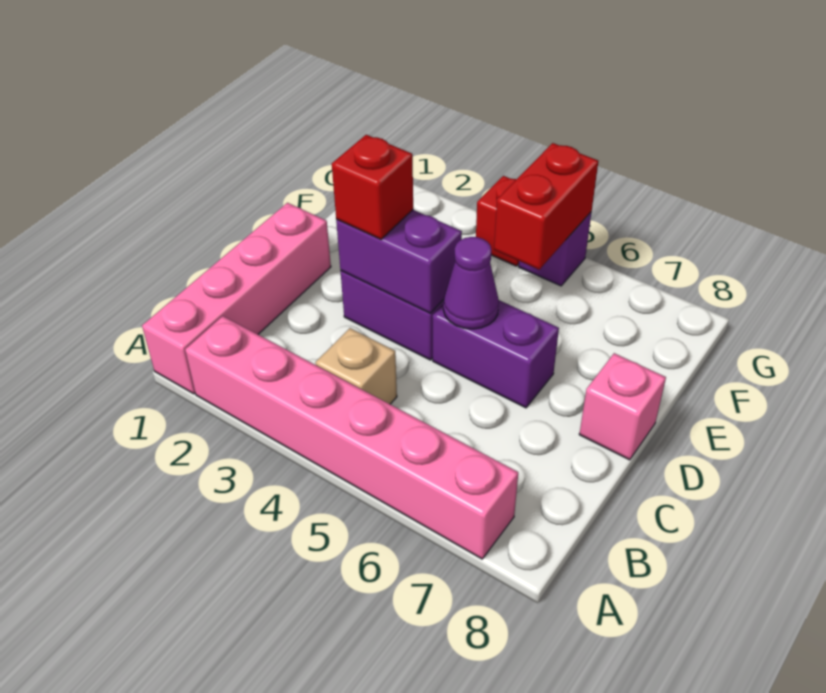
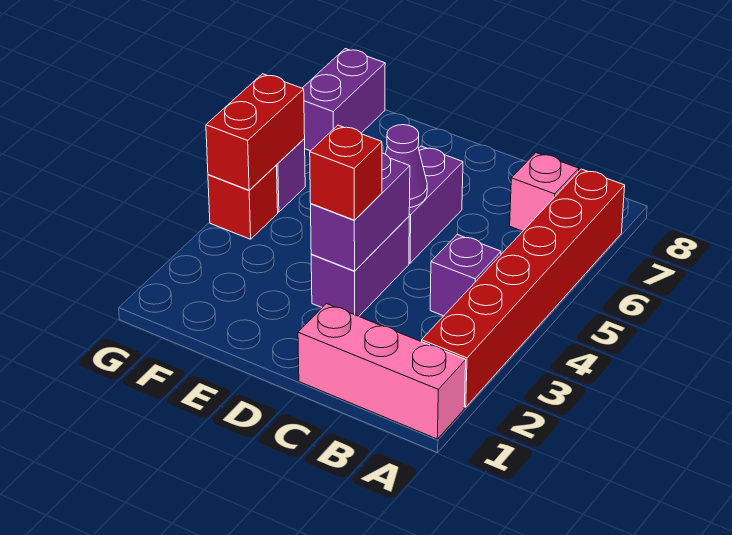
pink 1x4 brick [142,203,331,394] -> pink 1x3 brick [298,304,466,439]
pink 1x6 brick [185,316,518,559] -> red 1x6 brick [421,169,625,407]
tan 1x1 brick [315,328,397,404] -> purple 1x1 brick [430,235,501,316]
pink 1x1 brick [579,353,666,460] -> pink 1x1 brick moved to [510,153,579,231]
red 1x2 brick [494,143,598,270] -> red 1x2 brick turned to [206,74,305,190]
none -> purple 1x2 brick [303,49,385,151]

